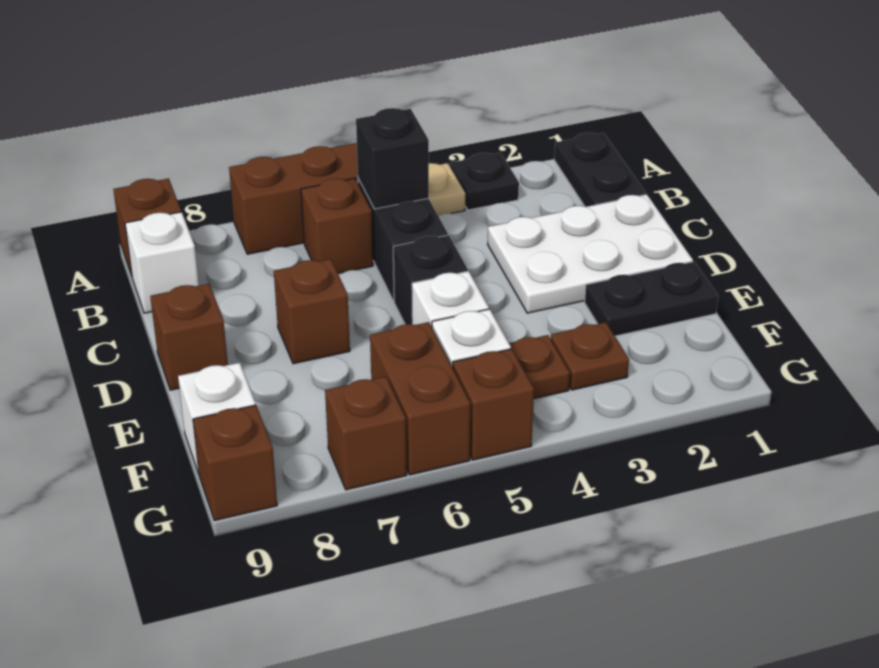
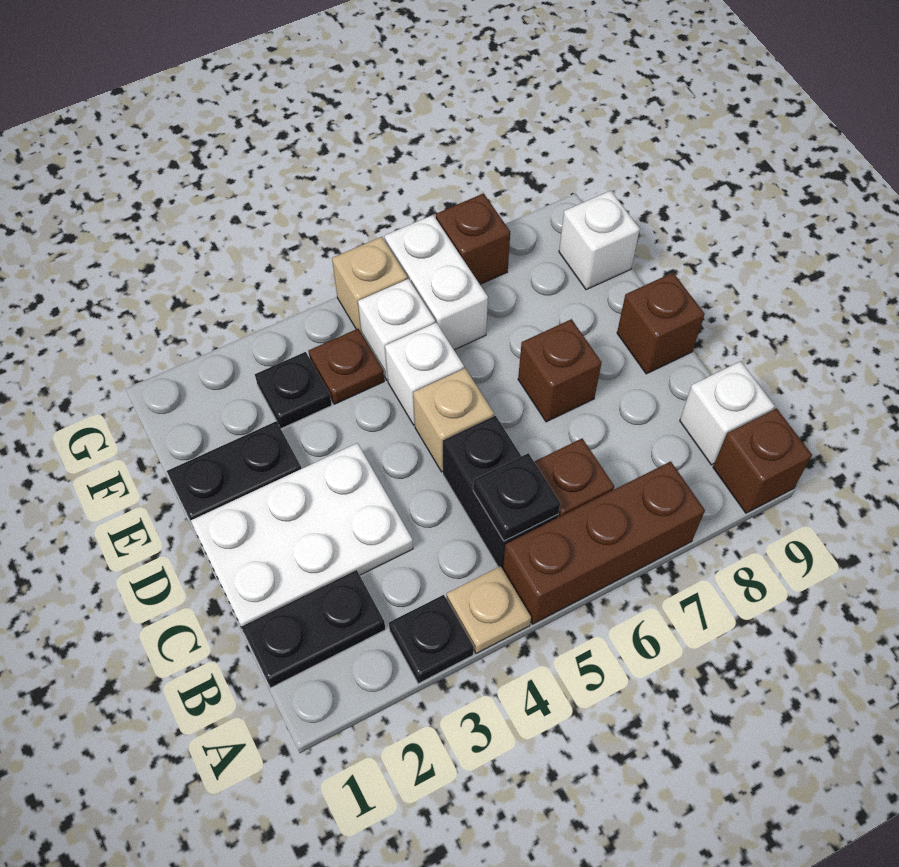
black 1x2 plate [554,133,646,207] -> black 1x2 plate turned to [241,570,386,688]
black 1x1 brick [356,108,429,209] -> black 1x1 plate [473,453,560,541]
black 1x1 brick [393,235,468,325] -> tan 1x1 brick [413,368,494,472]
brown 1x1 plate [551,322,629,390] -> black 1x1 plate [255,352,332,429]
brown 1x2 brick [370,322,470,475] -> white 1x2 brick [384,215,488,350]
brown 1x1 brick [453,349,534,460] -> tan 1x1 brick [332,237,407,332]
brown 1x1 brick [193,405,277,521] -> none

